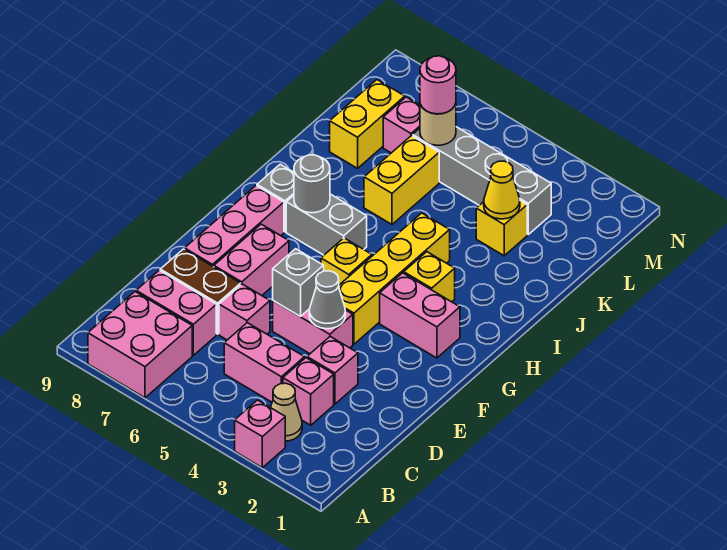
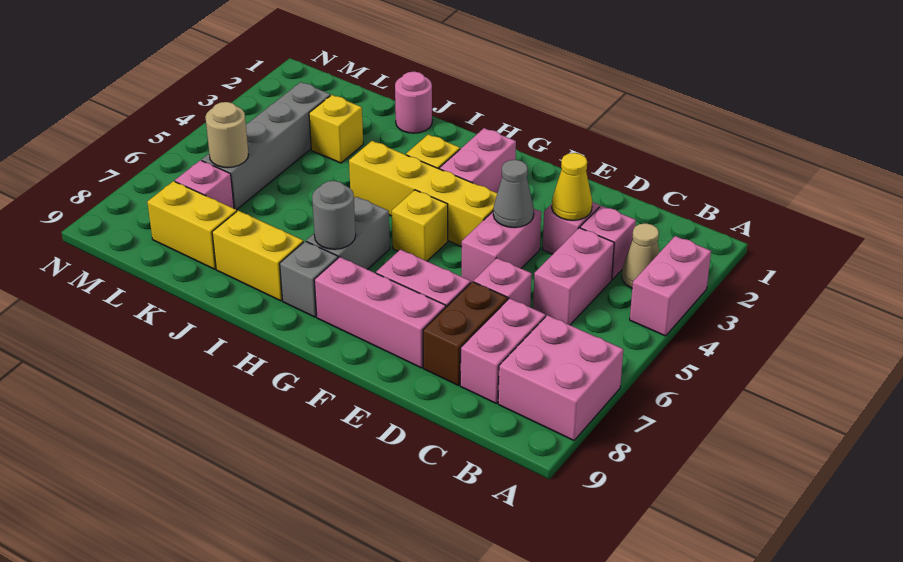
pink 1x1 brick [235,400,285,468] -> pink 1x2 brick [630,236,711,336]
grey 1x1 brick [273,249,324,316] -> none
yellow 1x2 brick [364,136,439,224] -> yellow 1x2 brick moved to [212,211,304,301]
yellow 1x1 cone [484,161,520,219] -> yellow 1x1 cone moved to [552,153,592,220]
pink 1x1 round brick [420,56,456,114] -> pink 1x1 round brick moved to [395,72,432,133]

